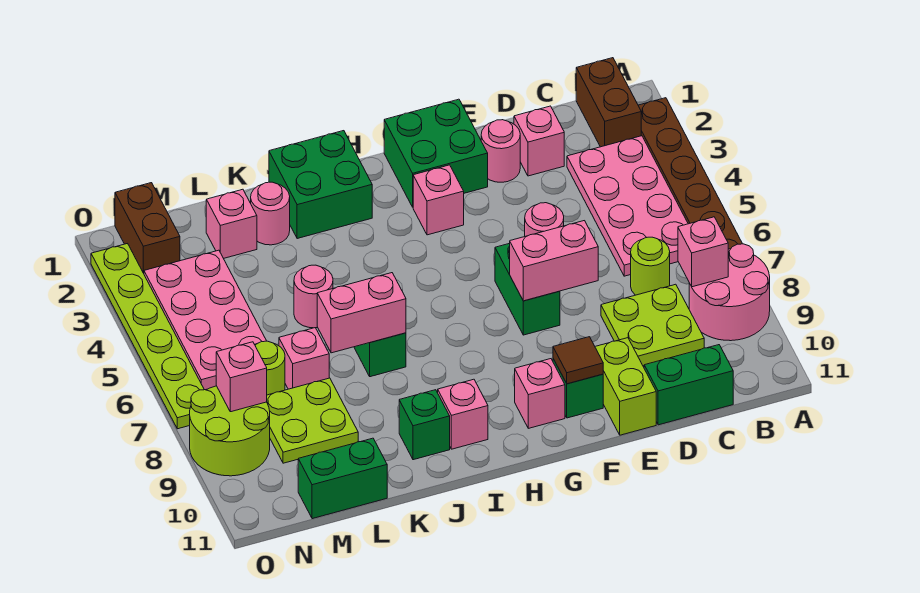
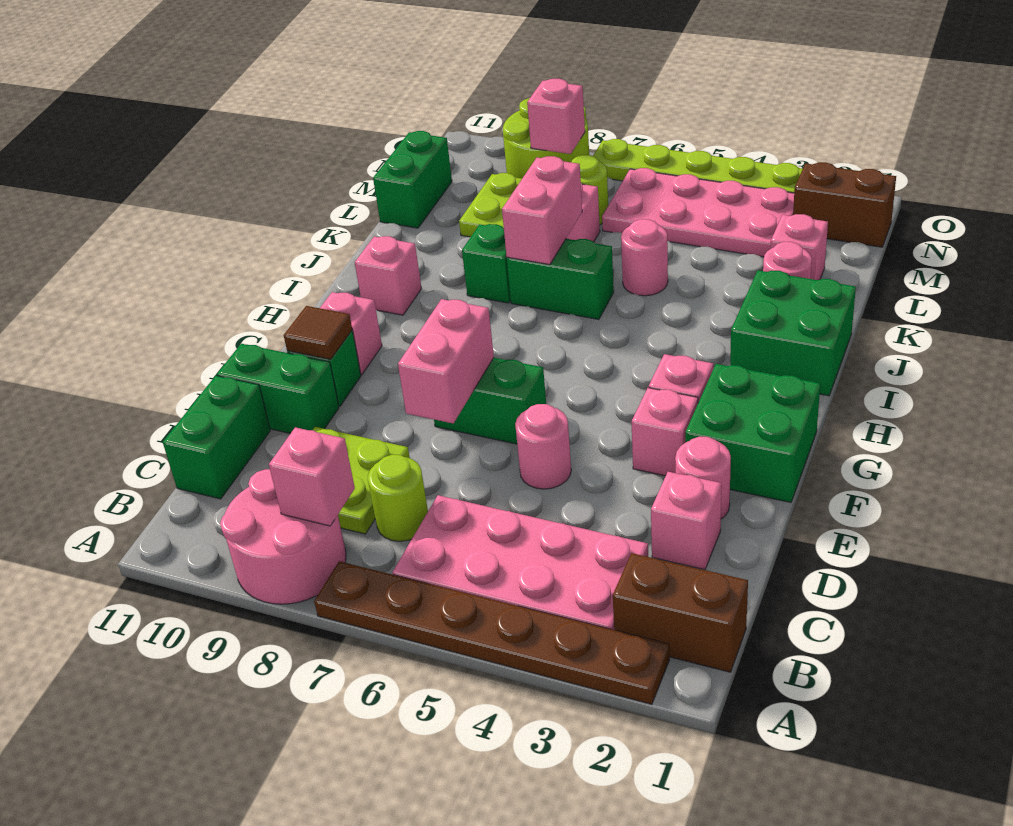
lime 1x2 brick [595,338,656,435] -> green 1x2 brick [217,344,339,434]
none -> pink 1x1 brick [631,388,698,476]
green 1x1 brick [399,390,450,460] -> green 1x1 brick moved to [462,224,511,303]

